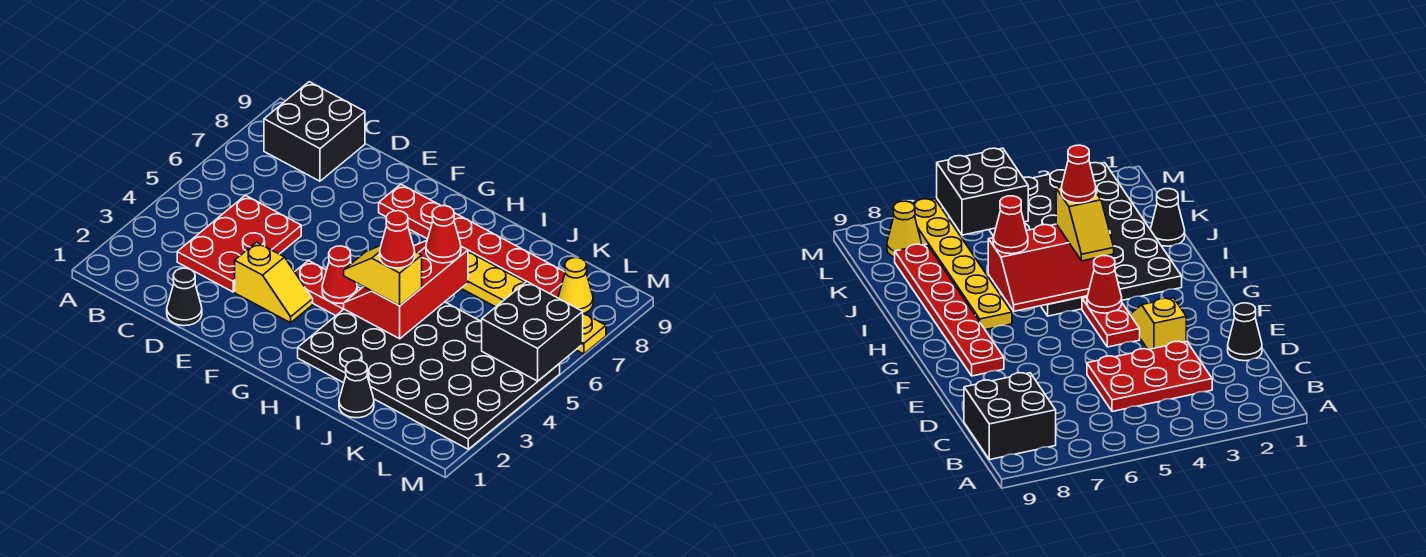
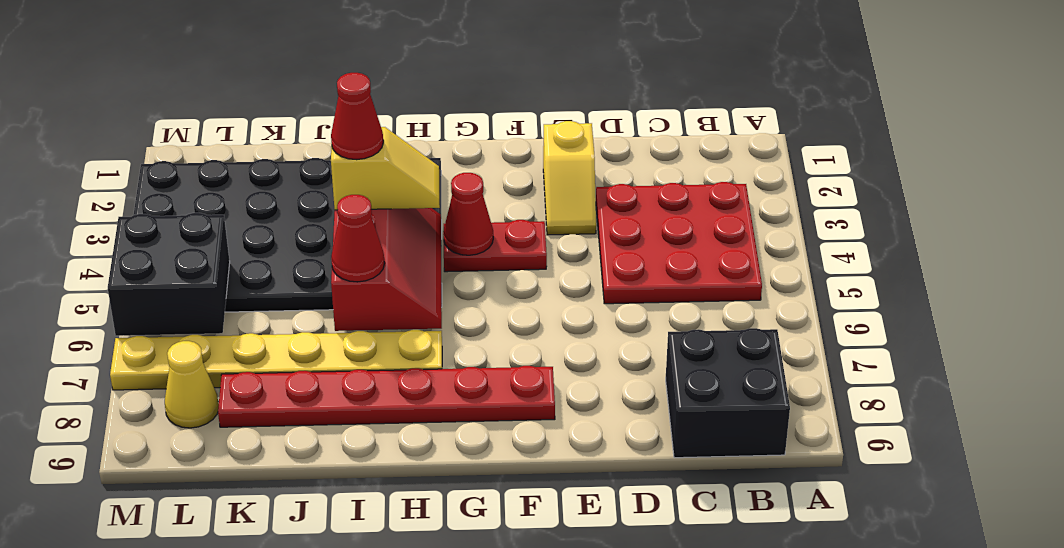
red 2x3 plate [177,195,301,292] -> red 3x3 plate [596,182,762,304]
black 1x1 cone [167,268,202,326] -> none
yellow 1x2 slope [235,242,313,323] -> yellow 1x2 slope turned to [543,121,596,235]
black 1x1 cone [339,360,374,418] -> none

